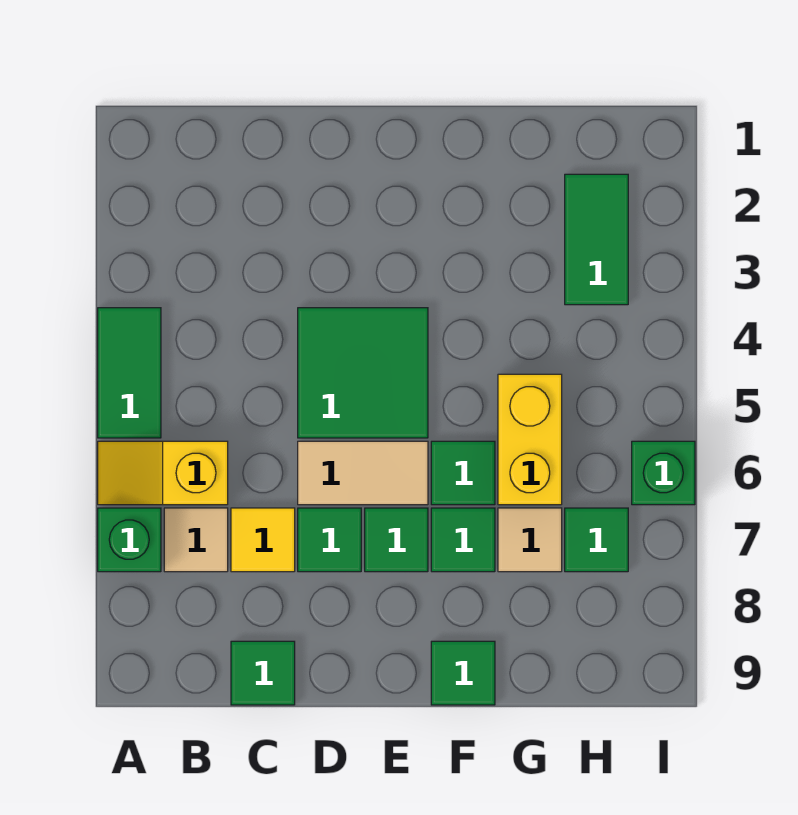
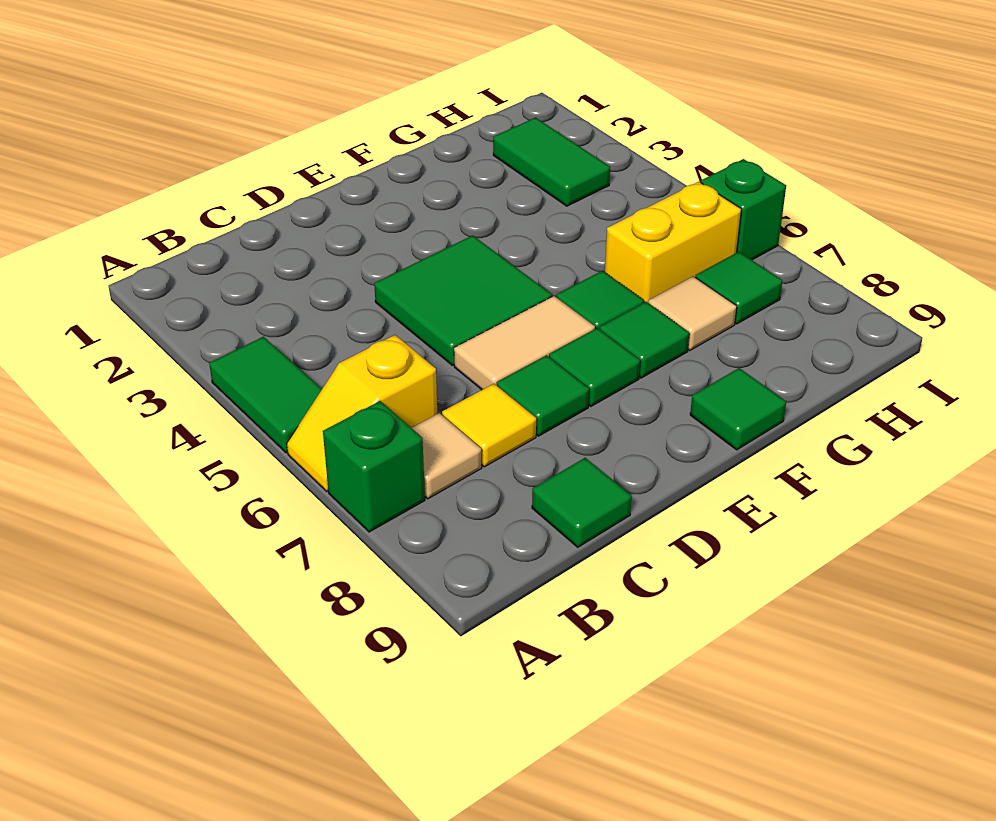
yellow 1x2 brick [498,374,562,505] -> yellow 1x2 brick turned to [605,182,741,302]

